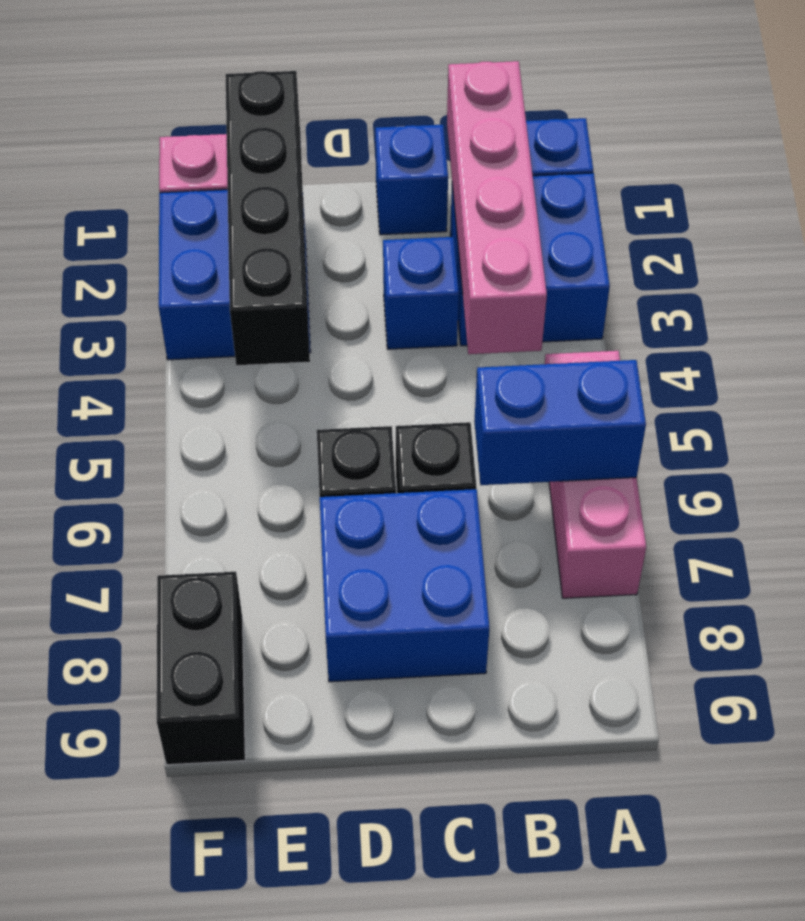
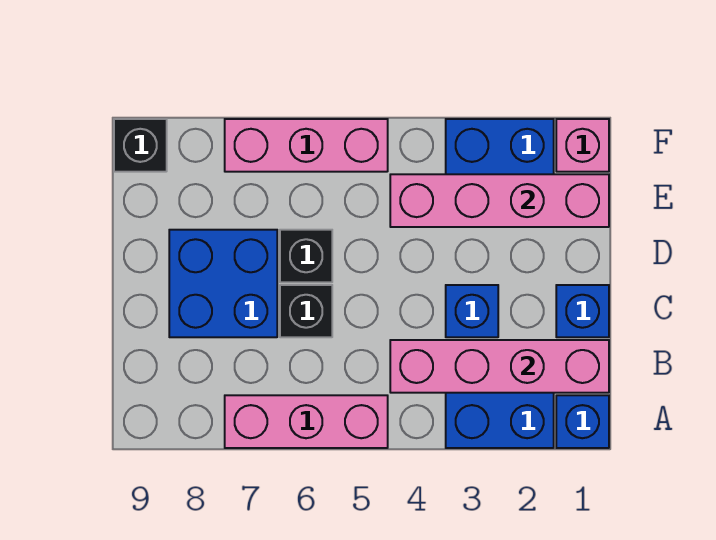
blue 1x2 brick [474,360,646,485] -> none
black 1x4 brick [226,71,310,365] -> pink 1x4 brick [390,174,609,227]
none -> pink 1x3 brick [225,119,388,172]
black 1x2 brick [157,572,245,765] -> black 1x1 brick [114,119,167,172]

